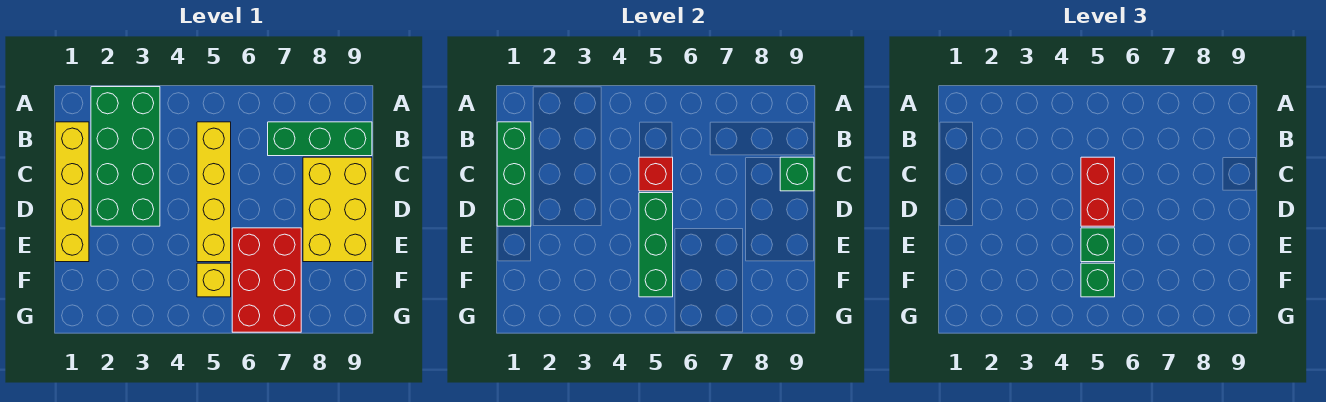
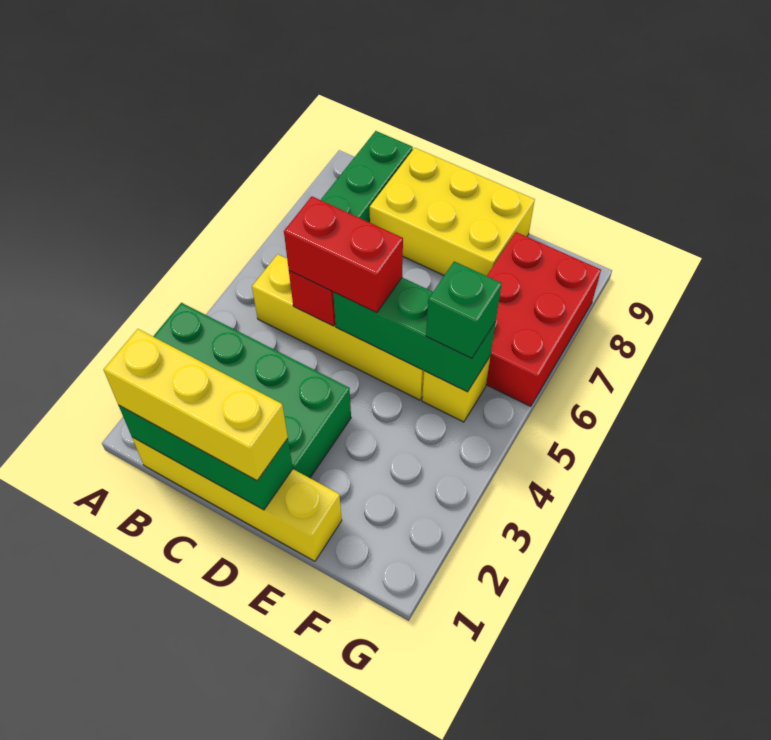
none -> yellow 1x3 brick [104,329,288,481]
green 1x1 brick [780,157,814,191] -> none
green 1x1 brick [1081,228,1115,262] -> none
red 2x3 brick [232,228,301,332] -> red 2x3 brick turned to [486,232,601,406]

